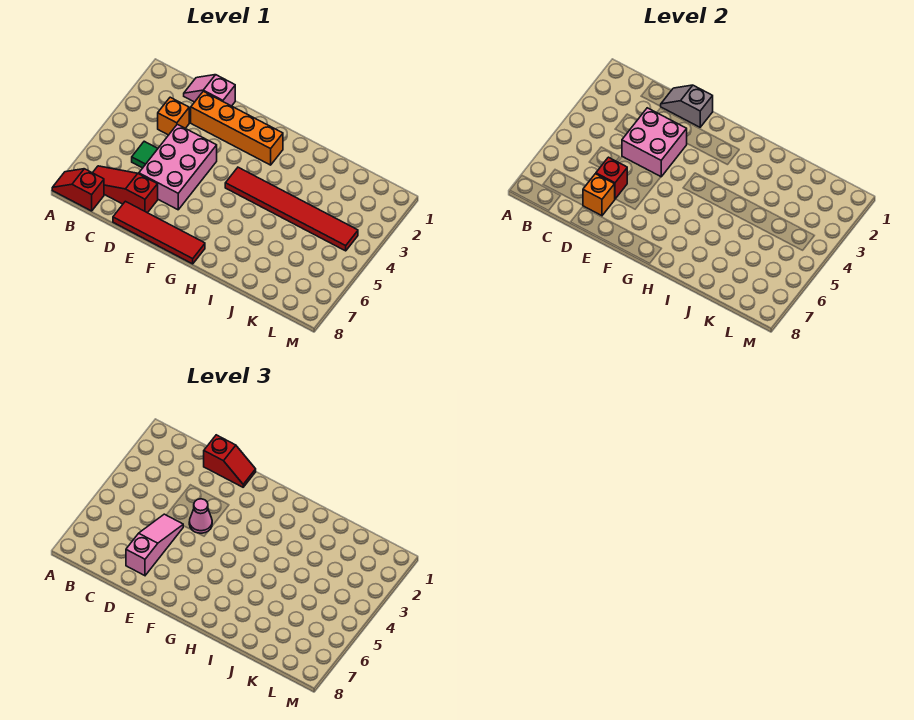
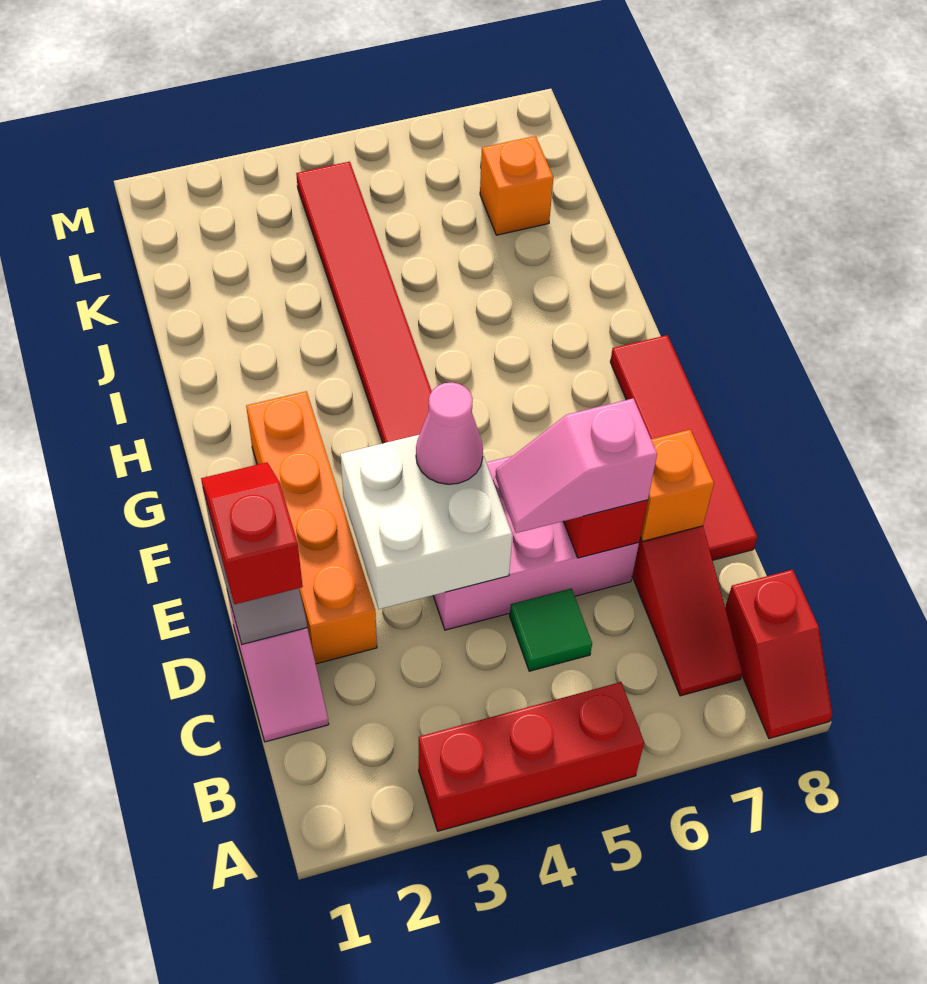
none -> red 1x3 brick [419,682,644,831]
orange 1x1 brick [158,97,189,135] -> orange 1x1 brick moved to [480,136,553,235]
pink 2x2 brick [622,108,687,177] -> white 2x2 brick [340,435,512,609]
pink 1x3 slope [126,514,183,576] -> pink 1x2 slope [495,398,657,533]

